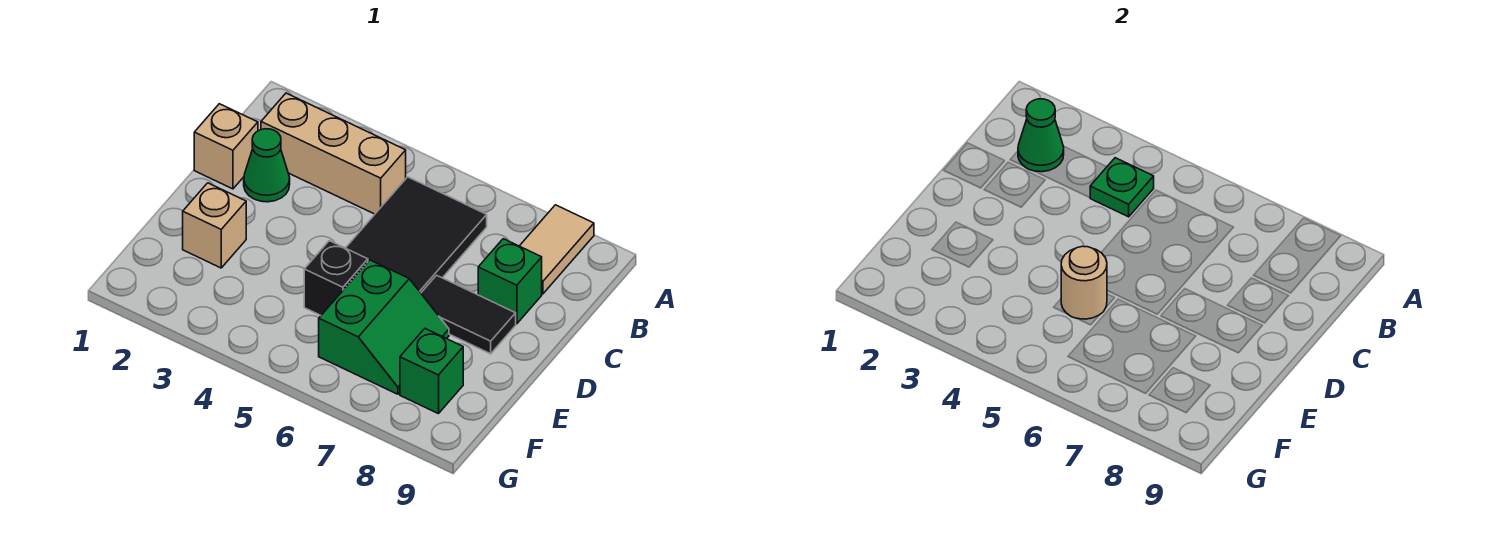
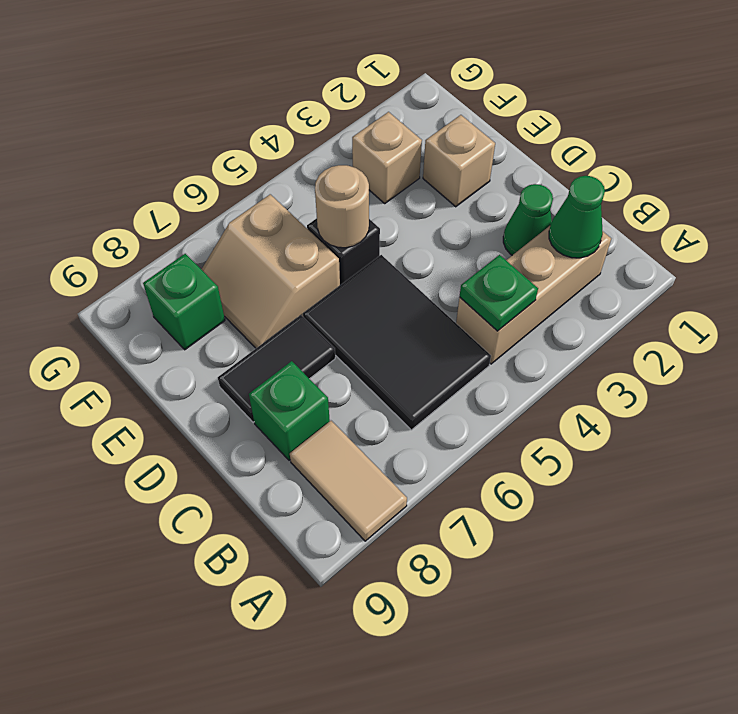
tan 1x1 brick [194,104,258,189] -> tan 1x1 brick moved to [352,112,422,203]
green 2x2 slope [319,260,449,394] -> tan 2x2 slope [201,194,340,348]

